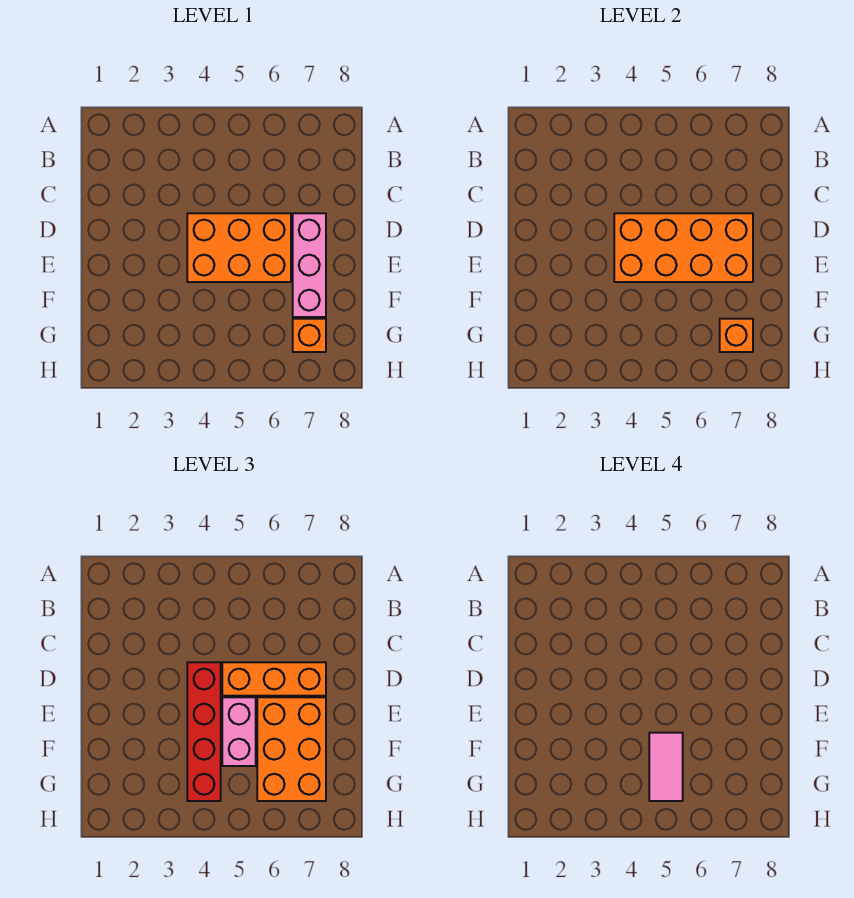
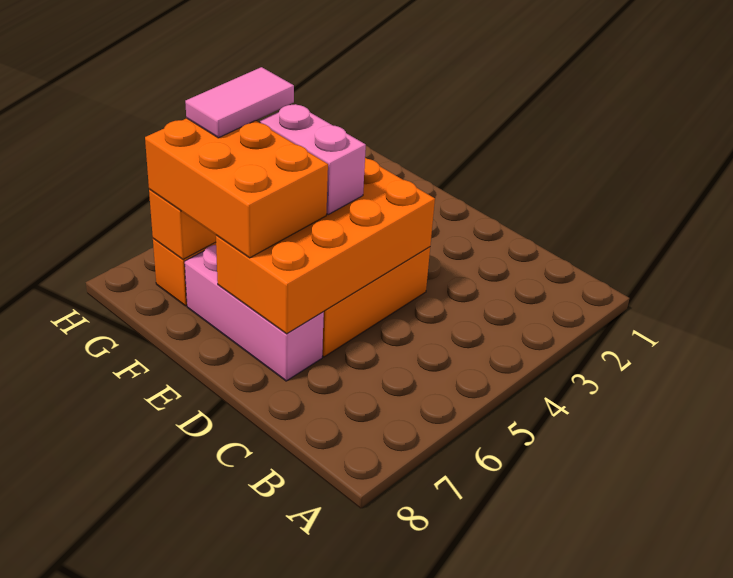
red 1x4 brick [187,662,221,801] -> none
orange 1x3 brick [222,662,326,696] -> none
pink 1x2 tile [649,733,683,801] -> pink 1x2 tile turned to [185,67,294,138]

